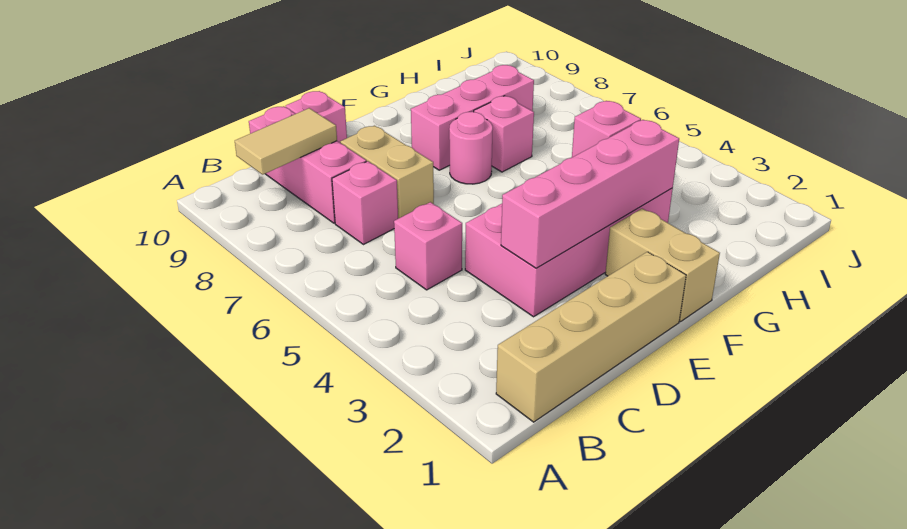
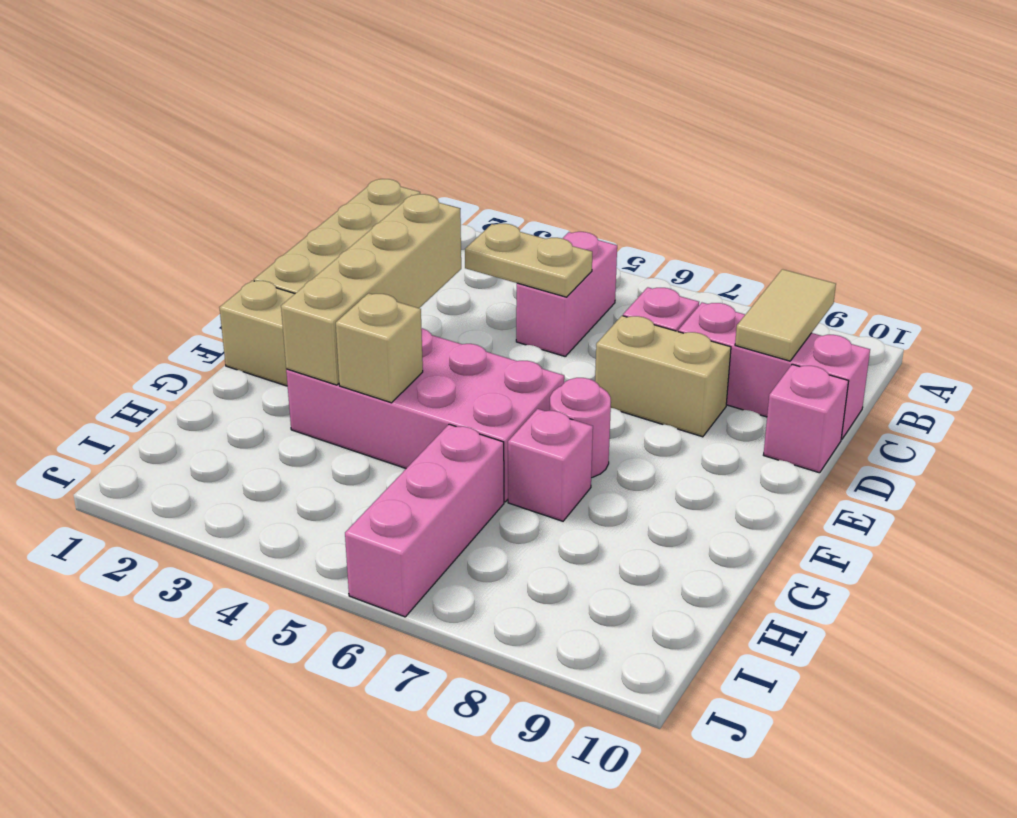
none -> tan 1x2 plate [465,224,592,297]
pink 1x1 brick [394,202,462,290] -> pink 1x2 brick [516,232,617,356]
pink 2x4 brick [465,188,673,317] -> pink 2x4 brick turned to [286,328,564,502]
pink 1x4 brick [501,120,679,268] -> tan 1x4 brick [281,194,461,385]
pink 1x3 brick [411,65,534,170] -> pink 1x3 brick moved to [345,424,504,617]
pink 1x1 brick [572,101,641,157] -> tan 1x1 brick [336,293,423,403]

